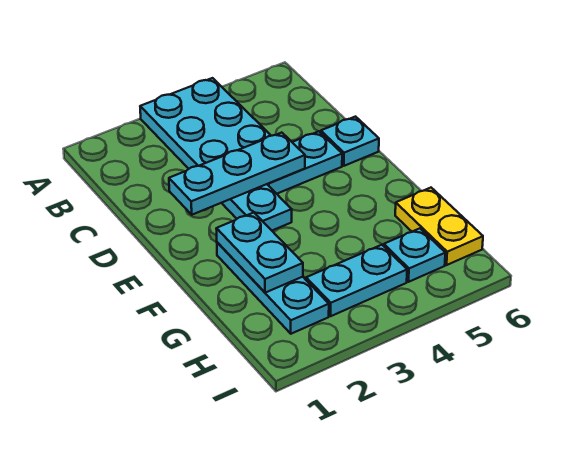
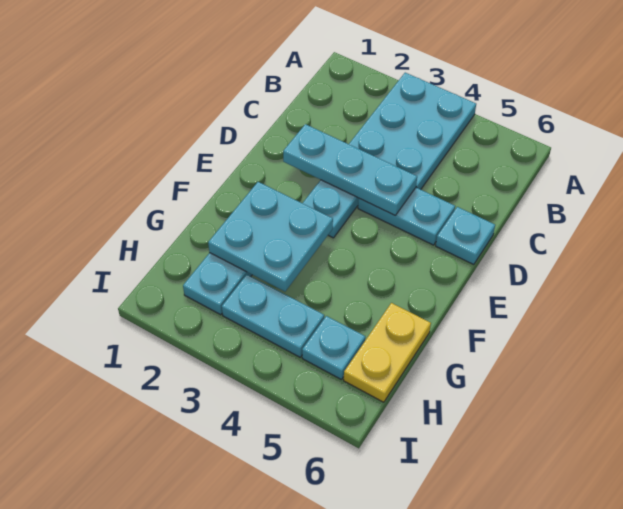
cyan 1x2 plate [216,213,303,293] -> cyan 2x2 plate [208,182,333,292]

